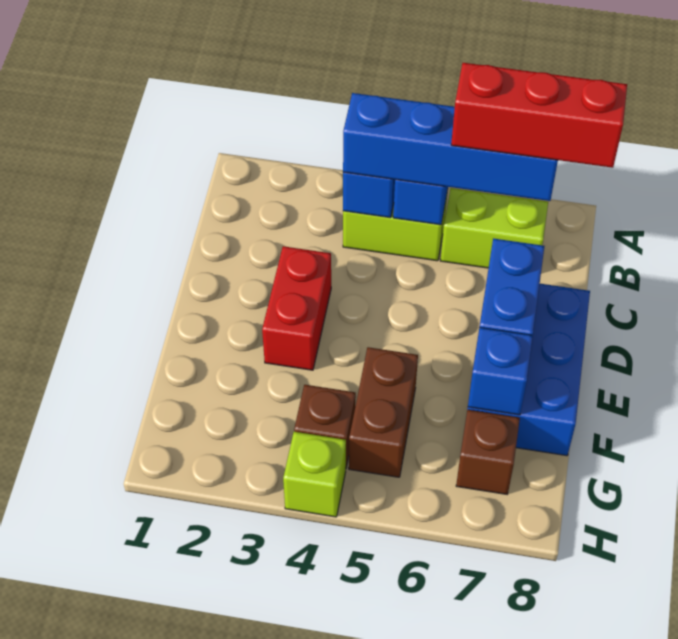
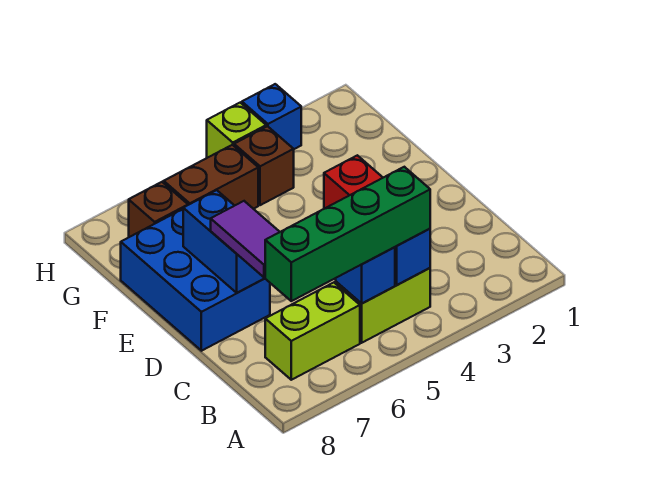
blue 1x4 brick [343,93,558,201] -> green 1x4 brick [265,167,430,301]
red 1x3 brick [451,63,627,168] -> none
none -> purple 1x2 tile [211,201,279,277]
brown 1x2 brick [349,347,418,477] -> brown 1x2 brick turned to [164,145,258,209]
blue 1x1 brick [468,327,533,415] -> blue 1x1 brick moved to [242,84,301,149]

